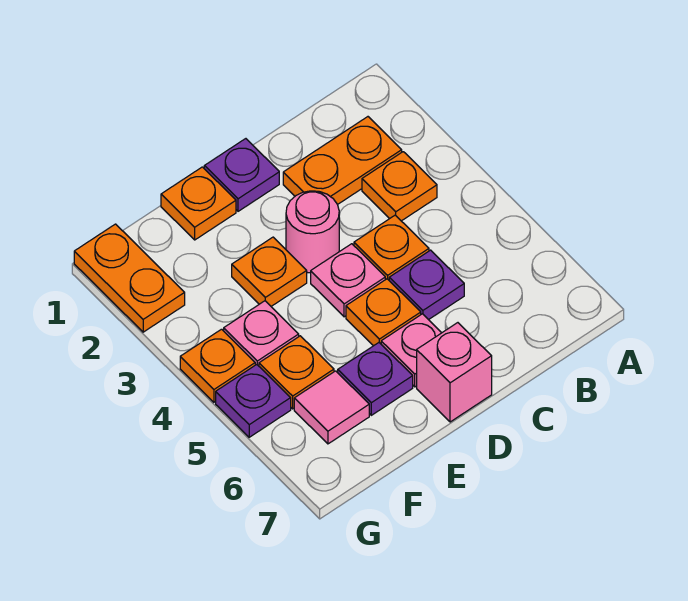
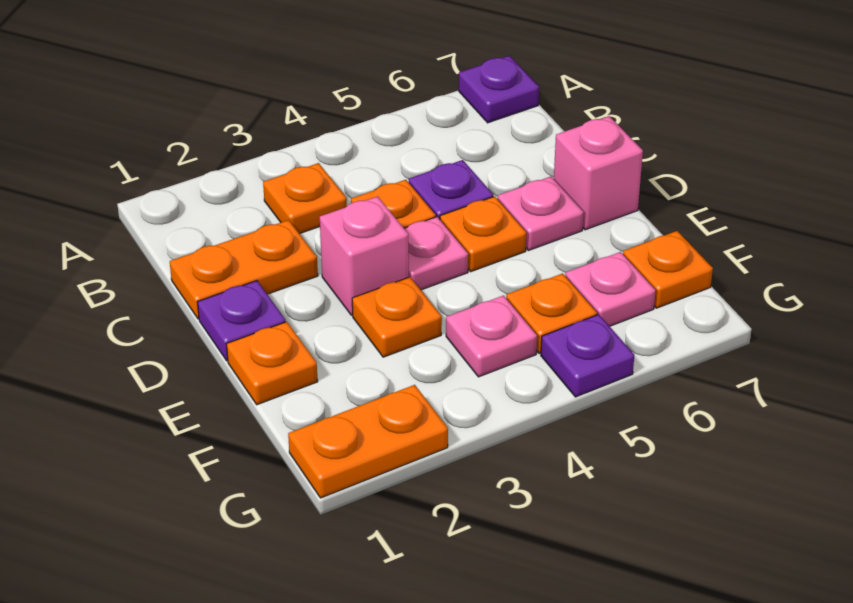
orange 1x2 plate [283,117,402,204] -> orange 1x2 plate turned to [170,220,318,319]
pink 1x1 round brick [286,191,339,273] -> pink 1x1 brick [320,196,409,315]
purple 1x1 plate [338,343,413,415] -> purple 1x1 plate moved to [459,56,539,123]
pink 1x1 tile [294,371,369,444] -> pink 1x1 plate [565,252,656,326]
orange 1x1 plate [180,329,255,402] -> orange 1x1 plate moved to [623,231,713,308]

